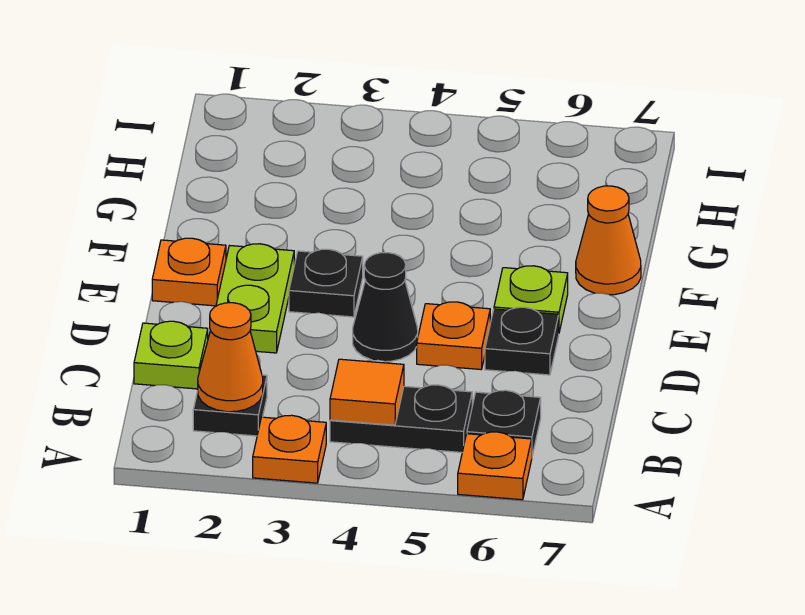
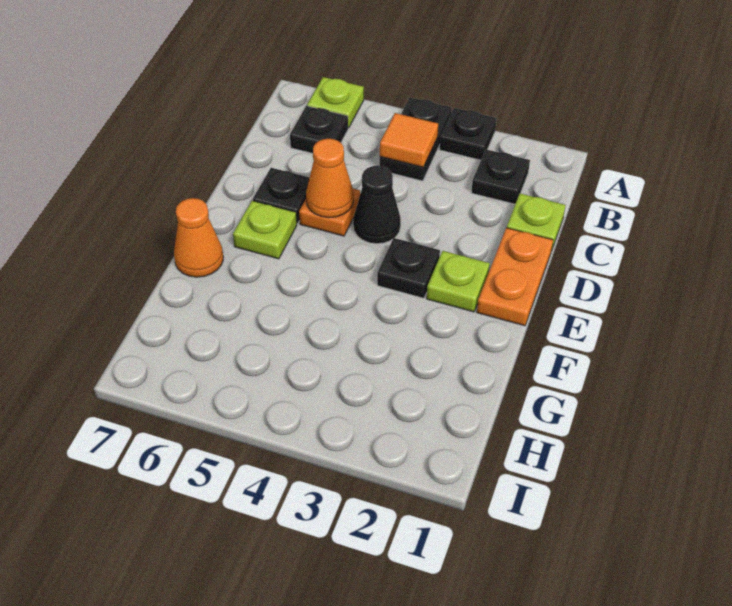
orange 1x1 plate [253,415,326,483] -> black 1x1 plate [440,108,497,160]
orange 1x1 plate [458,432,532,500] -> lime 1x1 plate [307,77,364,128]
orange 1x1 cone [198,303,263,412] -> orange 1x1 cone moved to [306,139,354,218]
black 1x2 plate [330,385,472,452] -> black 1x2 plate turned to [380,98,452,181]
lime 1x2 plate [216,244,294,353] -> lime 1x1 plate [427,251,490,312]
orange 1x1 plate [152,238,226,306] -> orange 1x2 plate [477,228,553,326]

